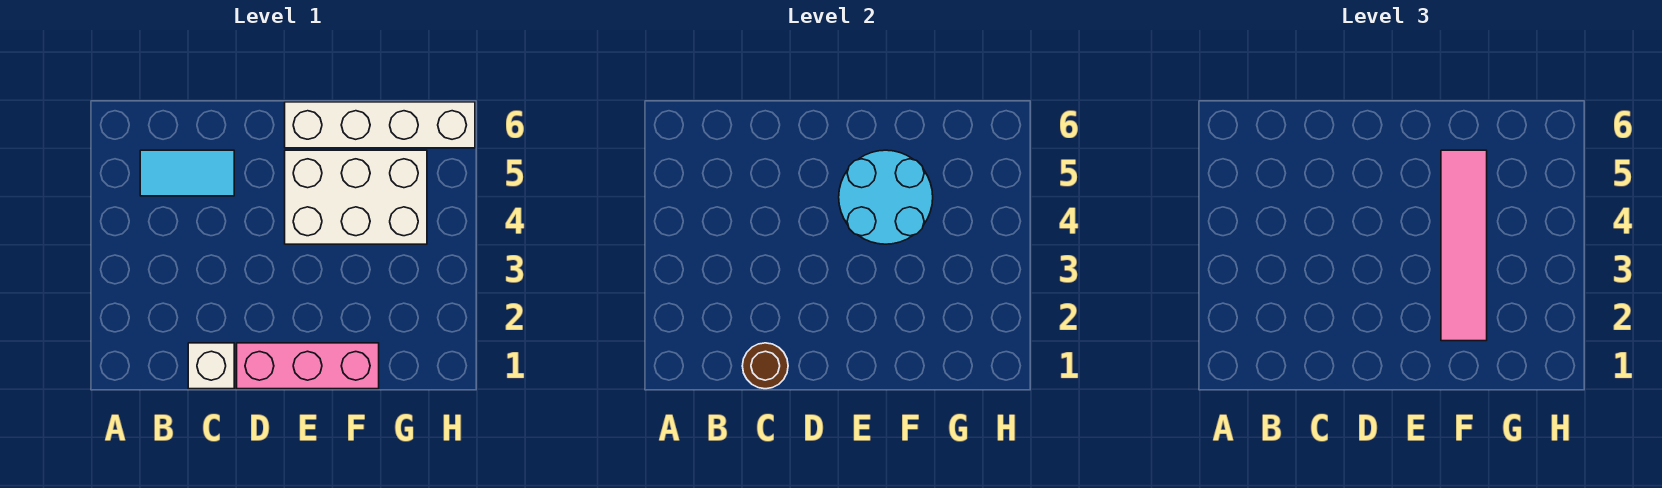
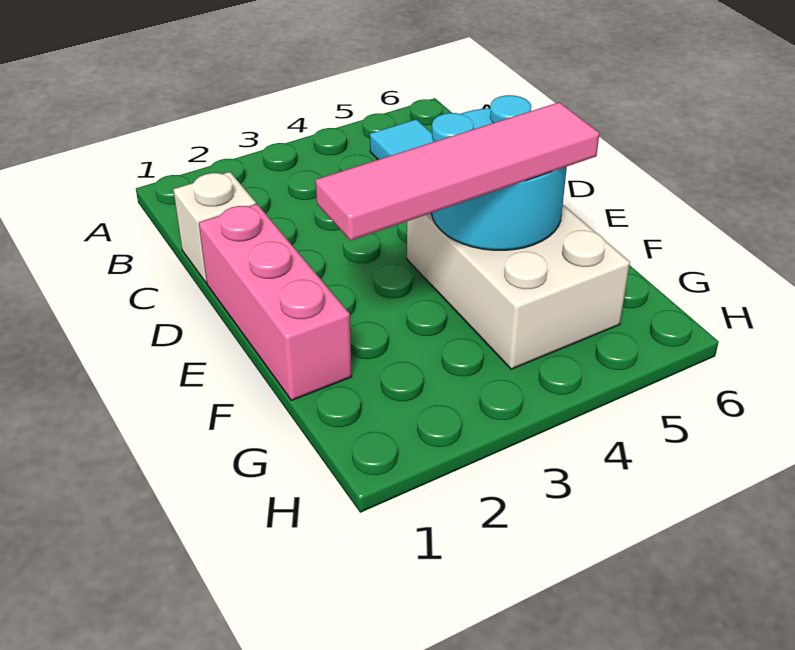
brown 1x1 round brick [742,343,788,389] -> none
white 1x4 brick [285,102,475,148] -> none

